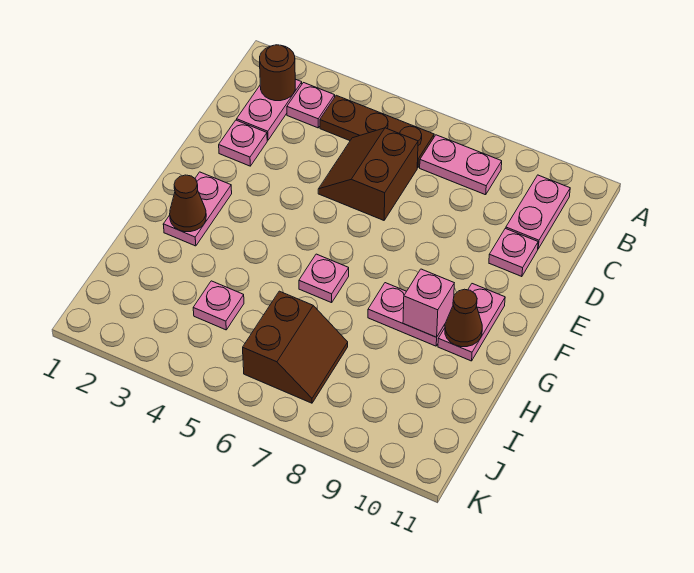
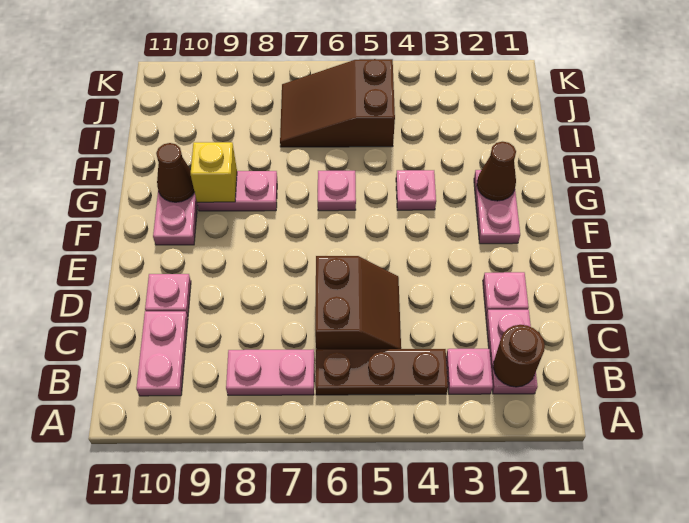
pink 1x1 brick [403,269,454,337] -> yellow 1x1 brick [191,142,237,202]
pink 1x1 plate [193,281,244,330] -> pink 1x1 plate moved to [396,170,436,210]
brown 2x2 slope [243,291,348,403] -> brown 2x3 slope [280,59,395,147]

